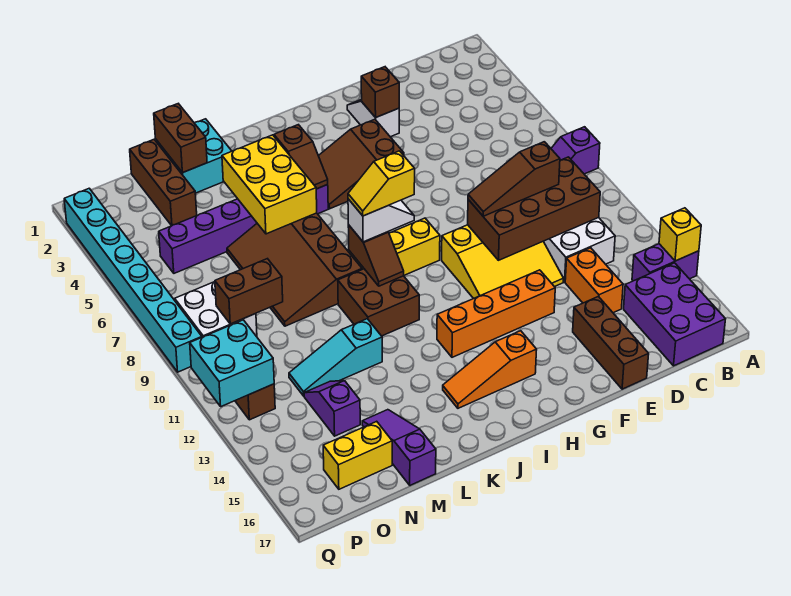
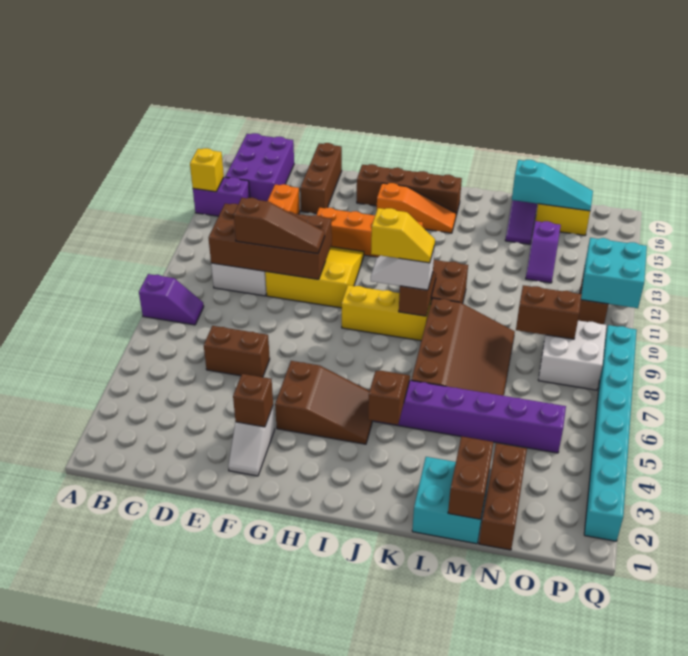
none -> brown 1x2 brick [204,326,270,377]
none -> brown 1x4 brick [357,164,462,215]
yellow 2x3 brick [222,135,317,234] -> none
cyan 1x3 slope [289,319,382,396] -> cyan 1x3 slope moved to [512,160,593,211]

